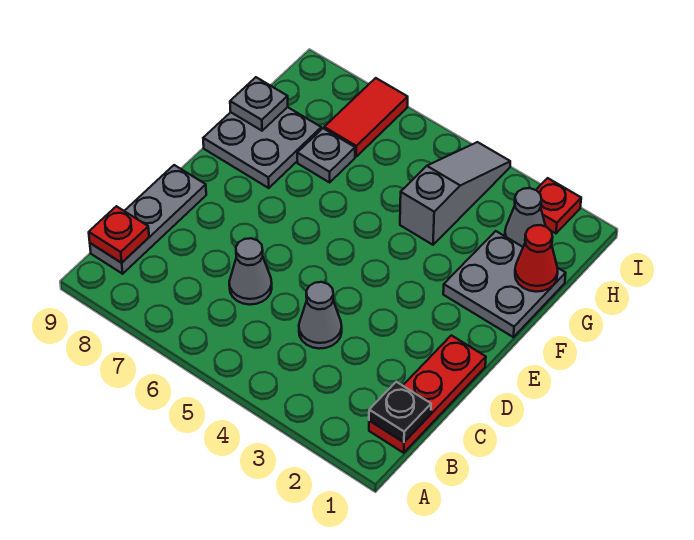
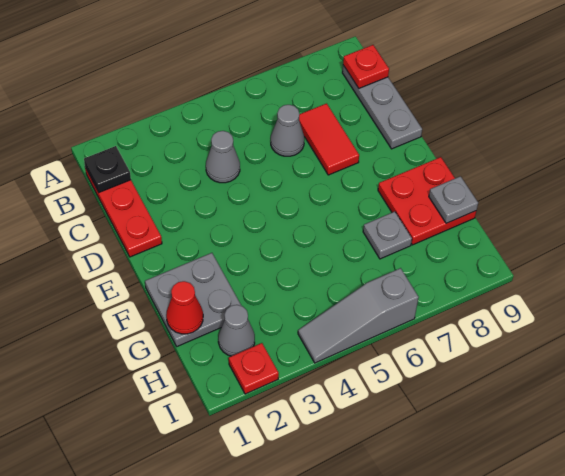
grey 2x2 plate [203,107,321,188] -> red 2x2 plate [378,157,476,245]
grey 1x3 slope [400,142,510,245] -> grey 1x3 slope turned to [298,268,419,363]
red 1x2 tile [324,78,408,156] -> red 1x2 tile moved to [299,103,359,175]

